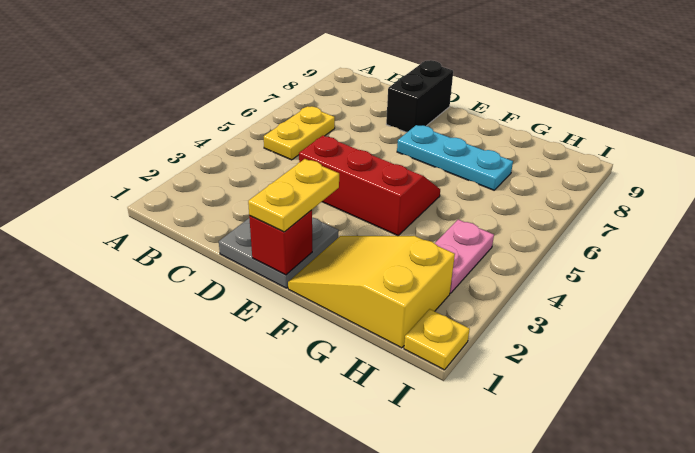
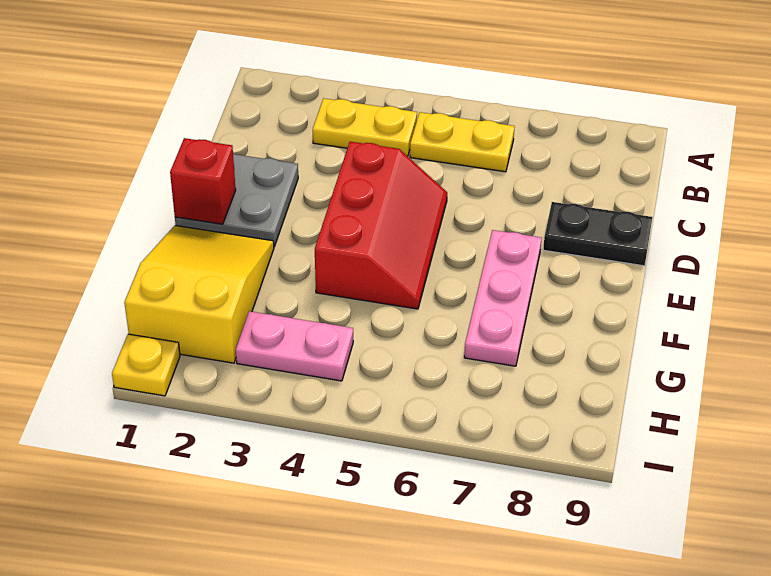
black 1x2 brick [386,60,453,132] -> black 1x2 plate [543,202,652,266]
yellow 1x2 plate [248,159,339,232] -> yellow 1x2 plate moved to [313,98,417,156]
cyan 1x3 plate [397,125,513,190] -> pink 1x3 plate [464,230,542,366]

